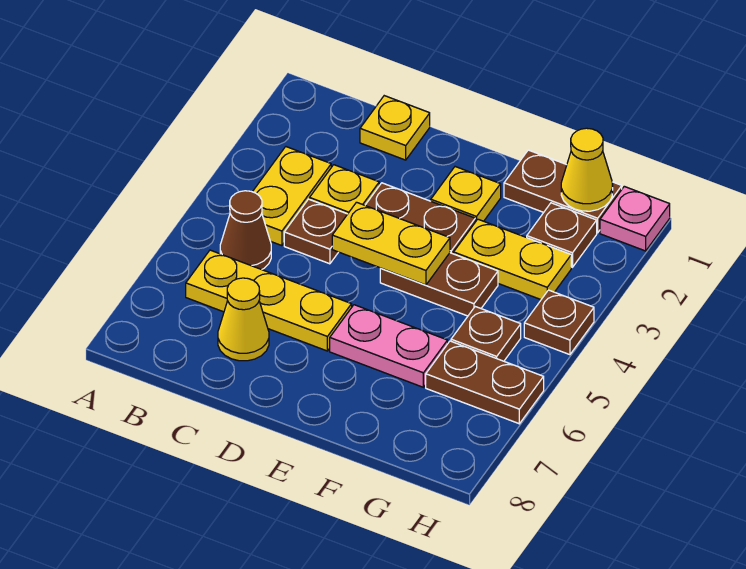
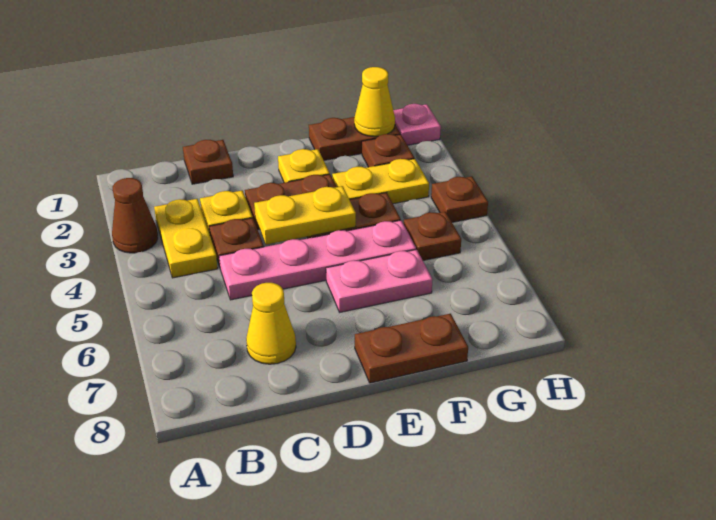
brown 1x1 cone [220,191,271,270] -> brown 1x1 cone moved to [112,178,158,253]
yellow 1x3 plate [186,250,352,351] -> none
yellow 1x1 plate [360,96,430,160] -> brown 1x1 plate [183,140,233,184]
none -> pink 1x4 plate [219,220,416,300]
brown 1x2 plate [426,341,544,424] -> brown 1x2 plate moved to [355,314,468,383]

